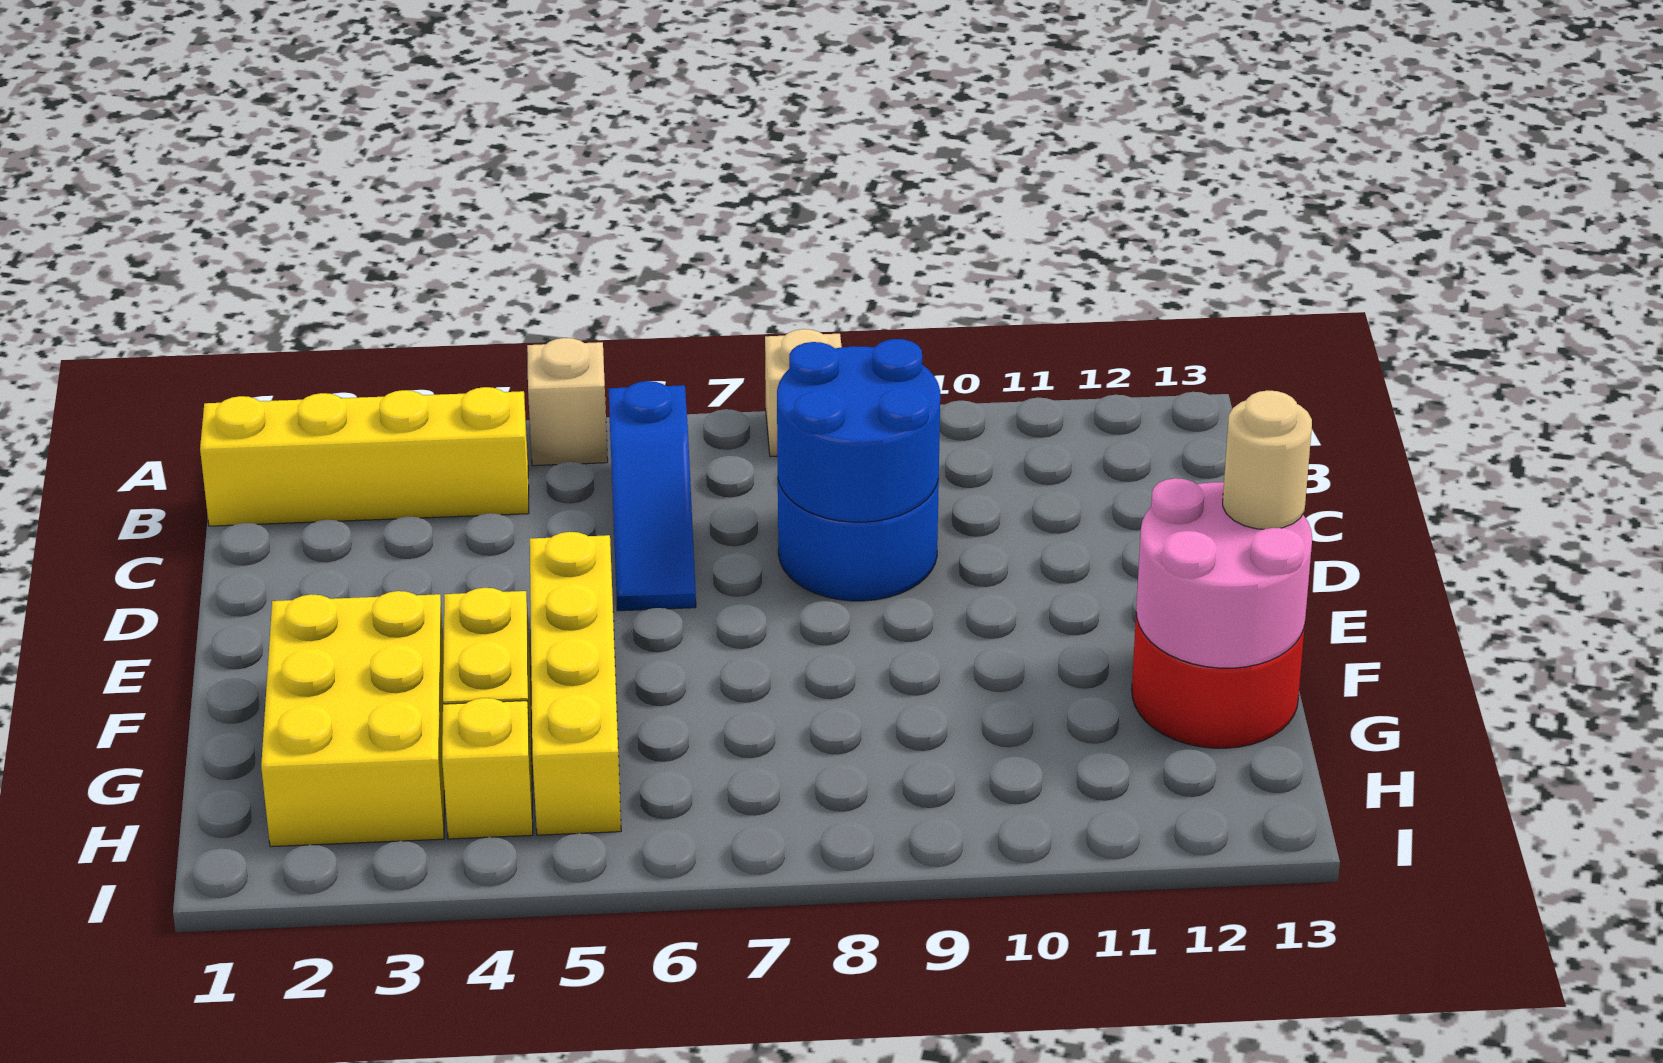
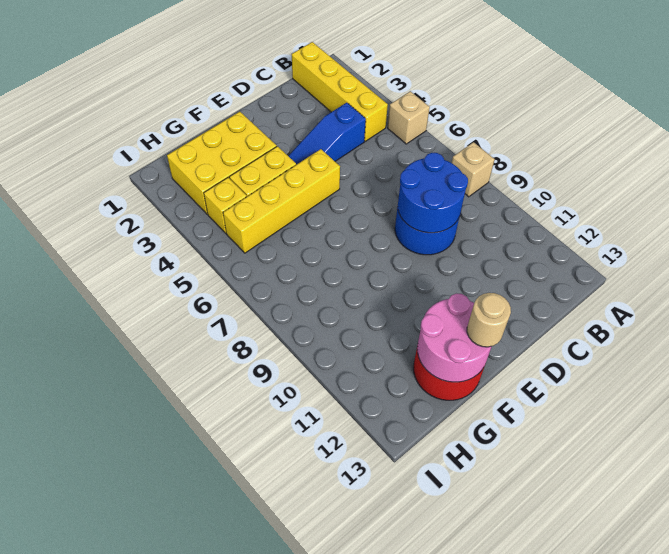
blue 1x3 slope [609,381,696,611] -> blue 1x3 slope moved to [288,103,366,165]

